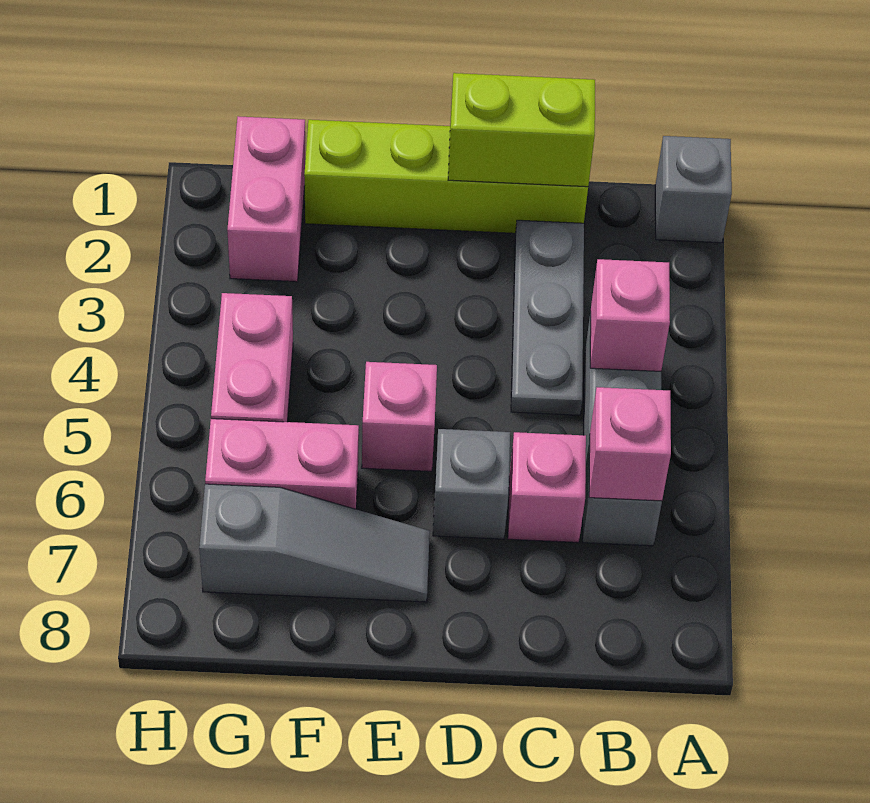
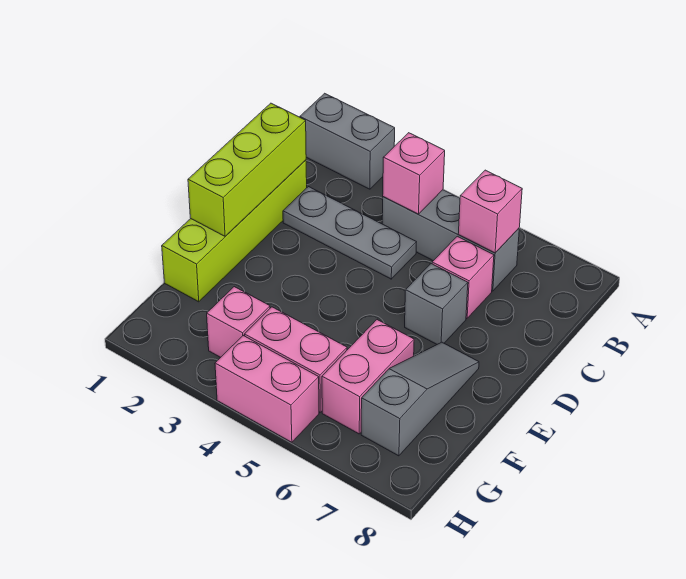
grey 1x1 brick [655,136,732,243] -> grey 1x2 brick [300,93,395,189]
lime 1x2 brick [448,73,595,187] -> lime 1x3 brick [188,103,306,236]
pink 1x1 brick [362,362,437,471] -> pink 1x1 brick moved to [207,287,270,357]
pink 1x2 brick [227,116,306,282] -> pink 1x2 brick moved to [215,336,319,442]

